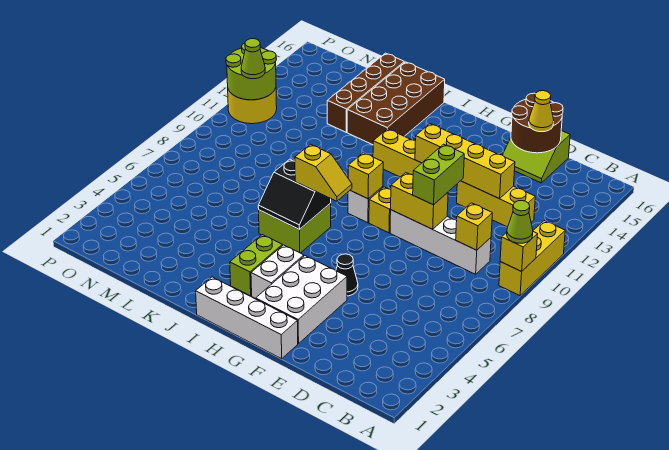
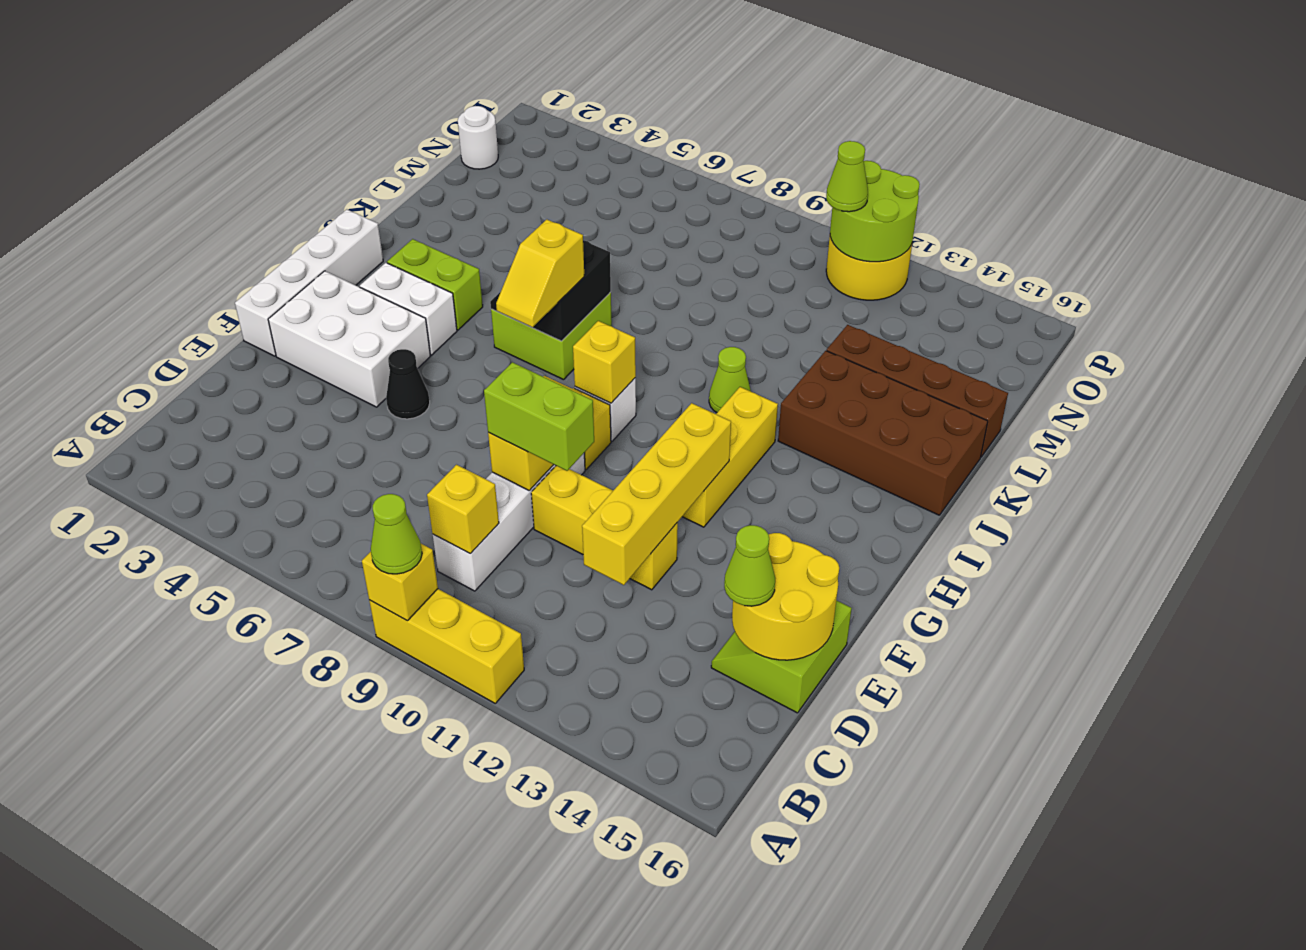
yellow 1x3 brick [457,181,535,227] -> yellow 1x3 brick turned to [531,466,678,590]
brown 2x2 round brick [511,93,563,153] -> yellow 2x2 round brick [732,533,839,660]
yellow 1x1 cone [529,91,554,132] -> lime 1x1 cone [724,525,775,606]
none -> lime 1x1 cone [709,347,751,413]
none -> white 1x1 round brick [458,106,498,169]

